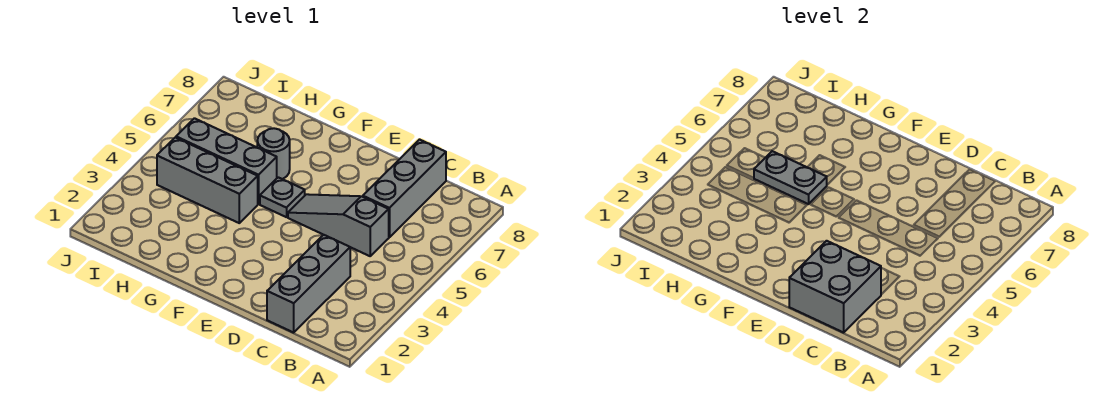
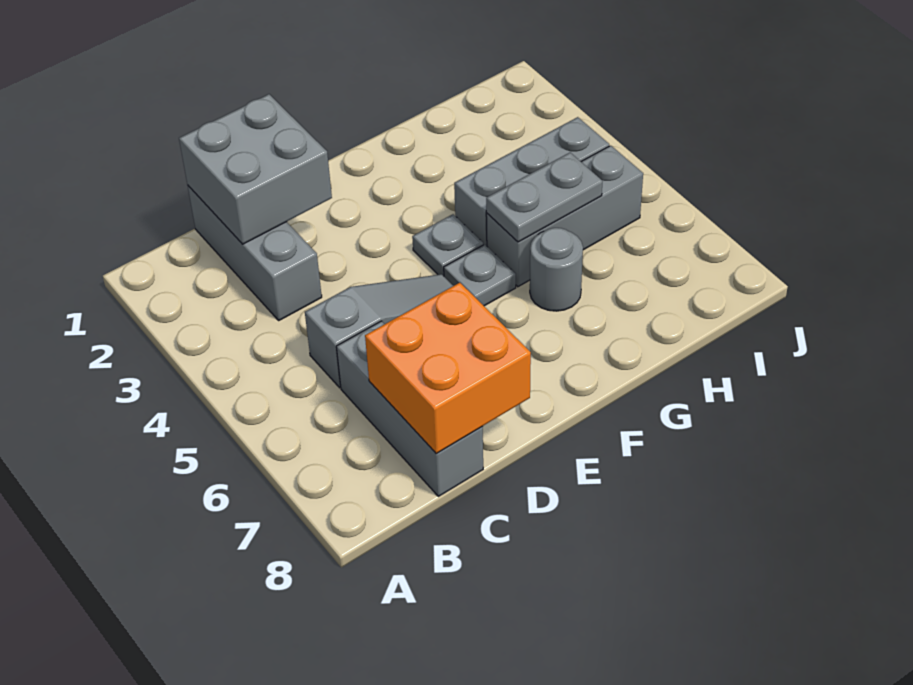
none -> orange 2x2 brick [365,283,531,453]
none -> grey 1x1 plate [412,214,483,276]

